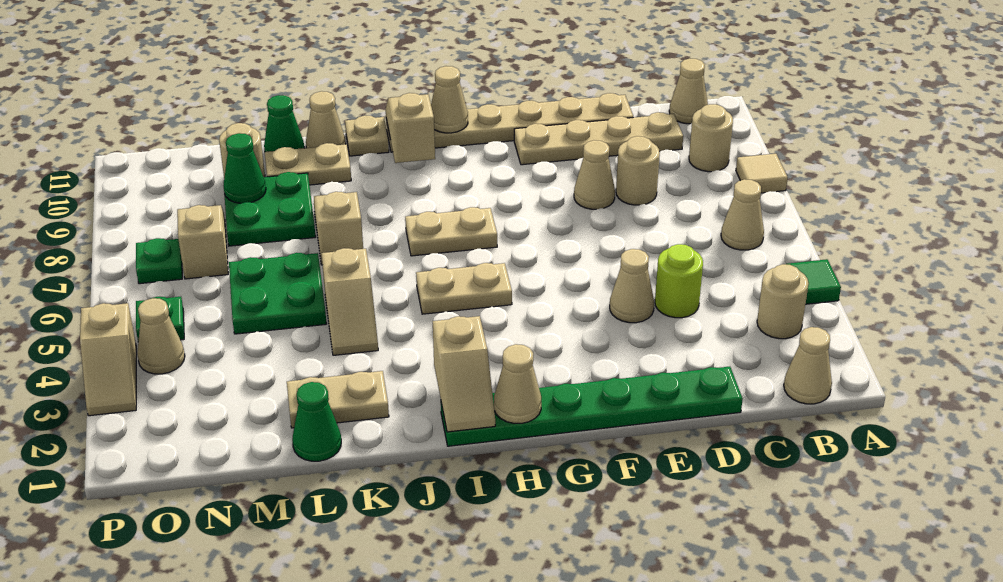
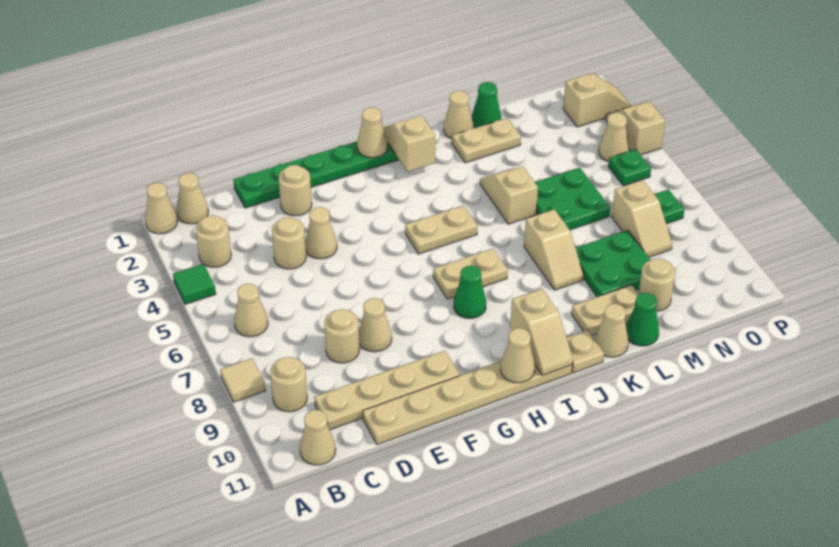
none -> tan 1x1 cone [145,182,177,234]
lime 1x1 round brick [655,244,703,318] -> tan 1x1 round brick [272,217,306,269]
none -> tan 1x1 round brick [279,165,312,216]
none -> tan 1x1 cone [444,91,473,139]
green 1x1 cone [223,133,266,203] -> green 1x1 cone moved to [454,266,486,318]
none -> tan 1x2 slope [563,73,631,127]

